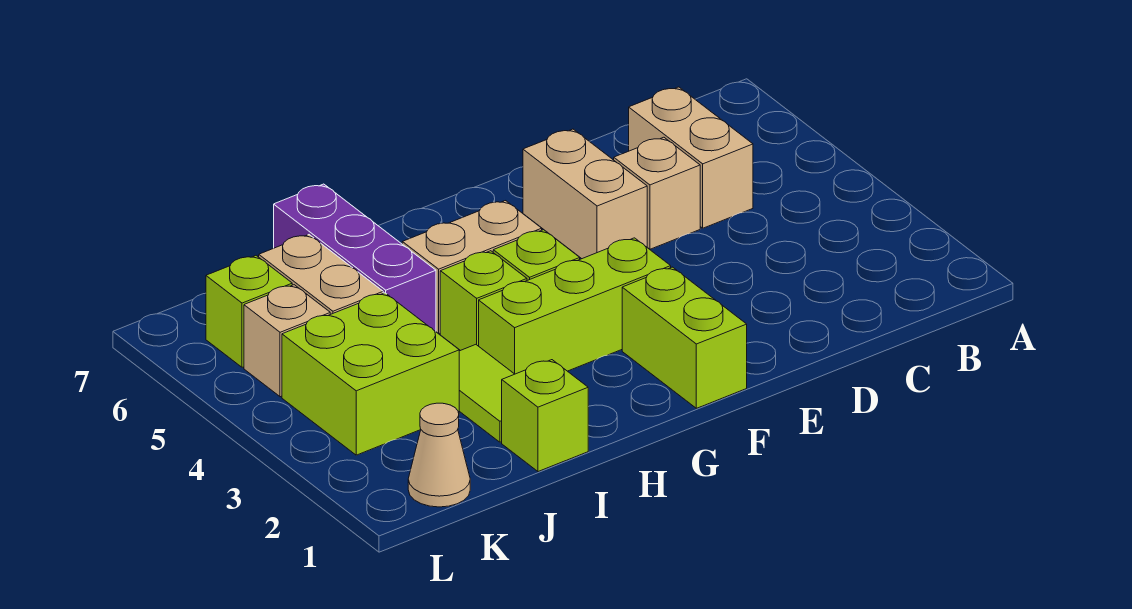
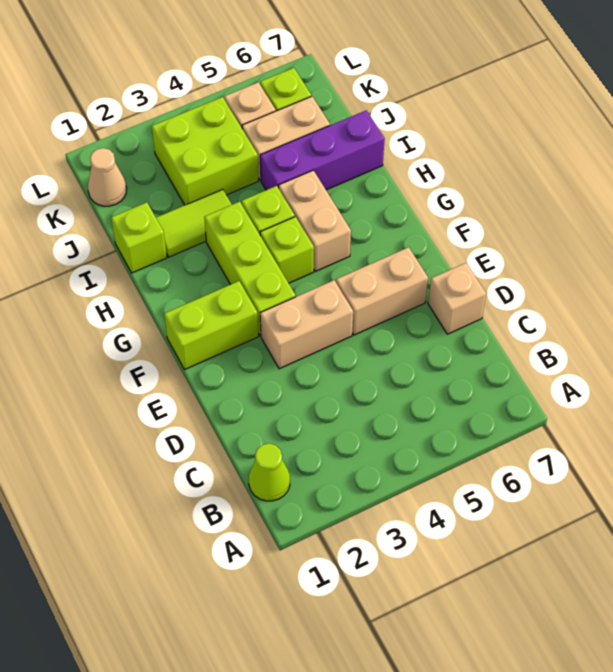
none -> lime 1x1 cone [249,443,290,501]
tan 1x2 brick [629,87,753,228] -> tan 1x2 brick moved to [260,280,353,369]
tan 1x1 brick [614,137,700,249] -> tan 1x1 brick moved to [428,263,486,334]

